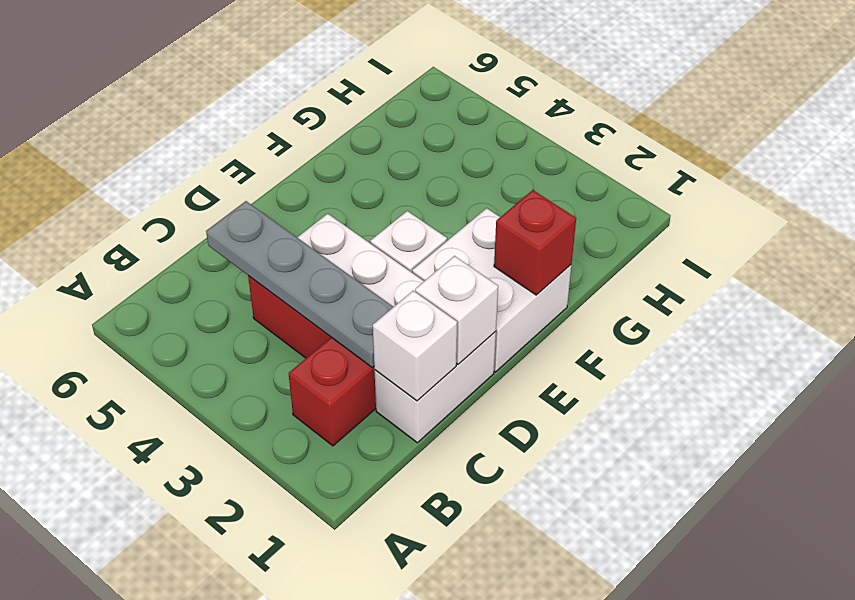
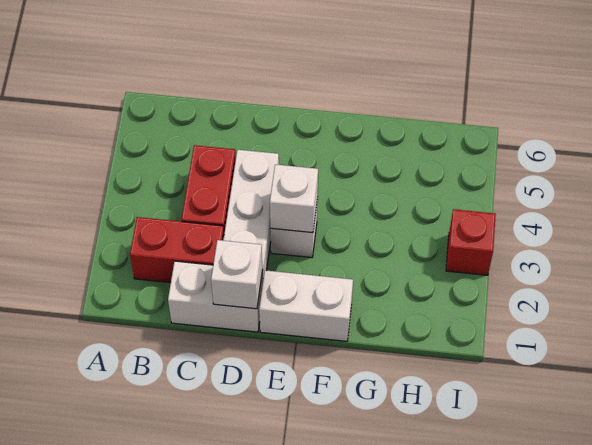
white 1x1 brick [373,291,457,401] -> white 1x1 brick moved to [270,164,318,233]
grey 1x4 plate [206,201,393,367] -> none
white 2x2 brick [412,208,571,372] -> white 1x2 brick [259,270,353,341]
red 1x1 brick [494,190,576,295] -> red 1x1 brick moved to [446,209,496,275]

